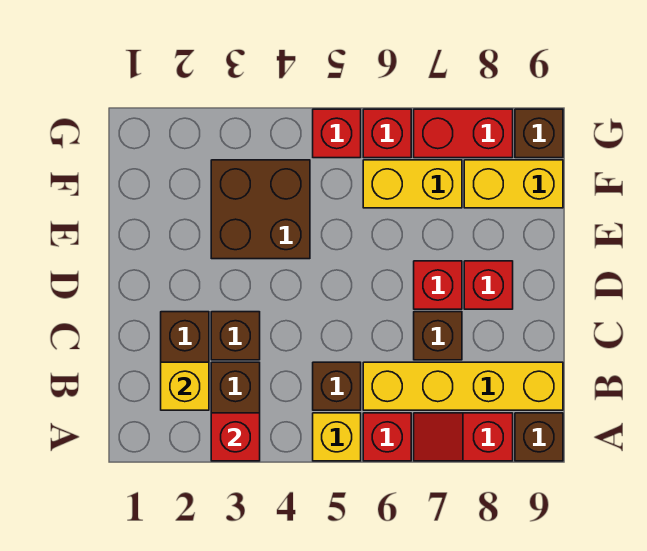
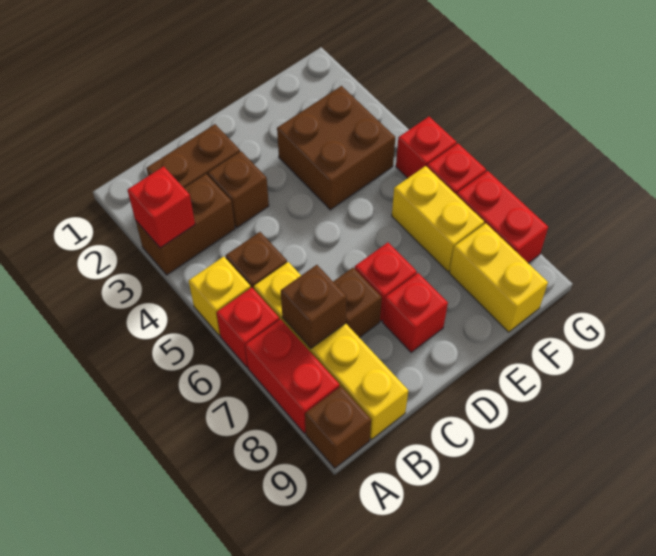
red 1x2 slope [414,413,513,461] -> red 1x2 brick [245,319,340,433]
yellow 1x1 brick [161,362,209,410] -> none
brown 1x1 brick [515,109,563,158] -> brown 1x1 brick moved to [281,265,347,348]

